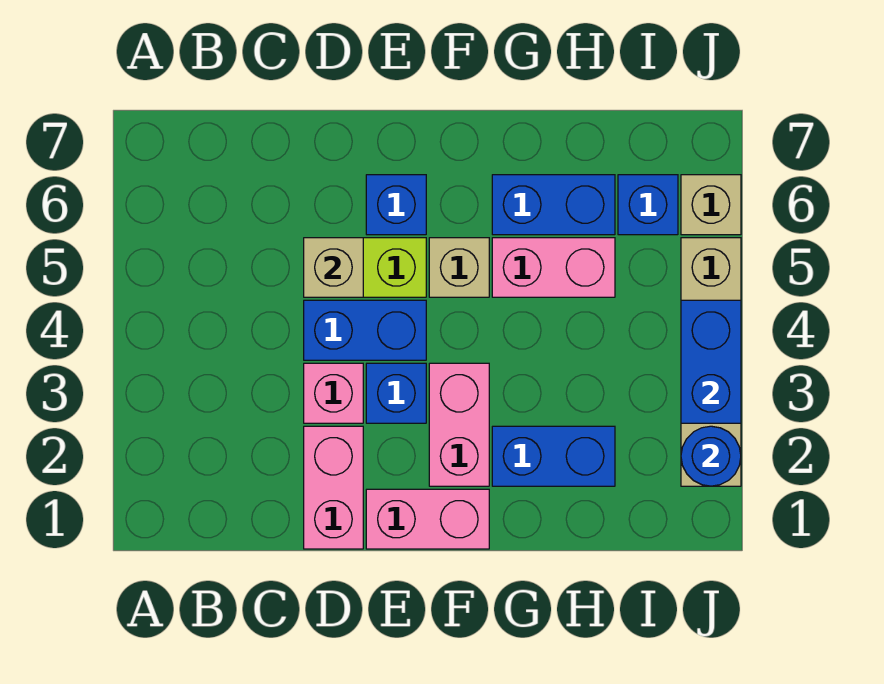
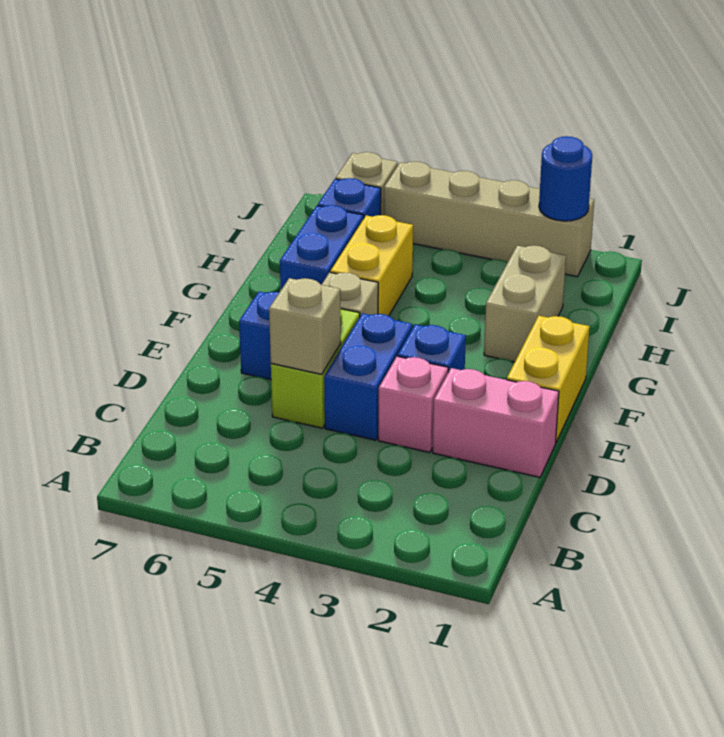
pink 1x2 brick [366,489,489,549] -> yellow 1x2 brick [507,316,590,442]
pink 1x2 brick [429,363,489,486] -> none
blue 1x2 brick [492,426,615,486] -> tan 1x2 brick [484,245,566,362]
pink 1x2 brick [492,238,615,297] -> yellow 1x2 brick [330,215,413,316]
blue 1x2 brick [681,300,741,423] -> none

